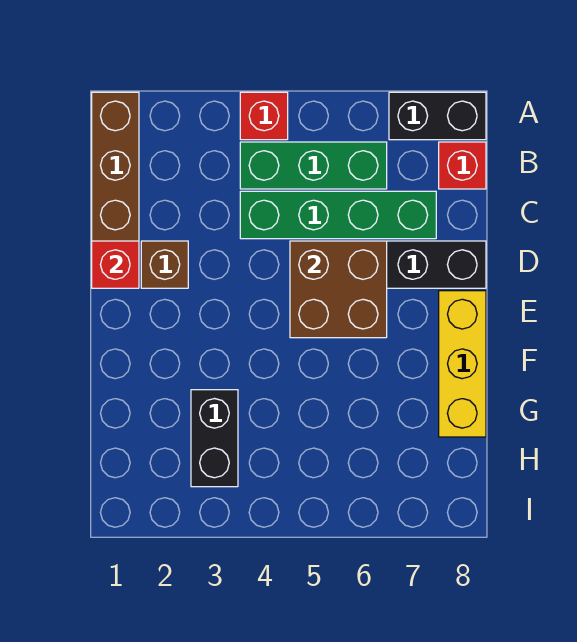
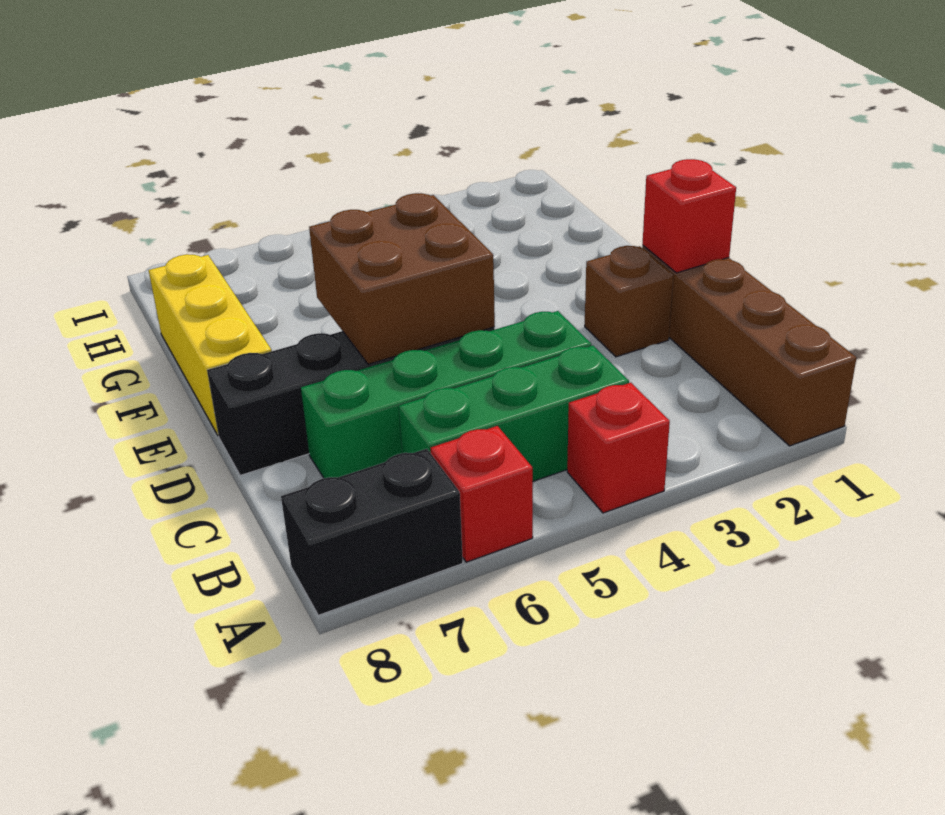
red 1x1 brick [439,142,486,189] -> red 1x1 brick moved to [431,426,533,562]
black 1x2 brick [191,390,238,487] -> none

